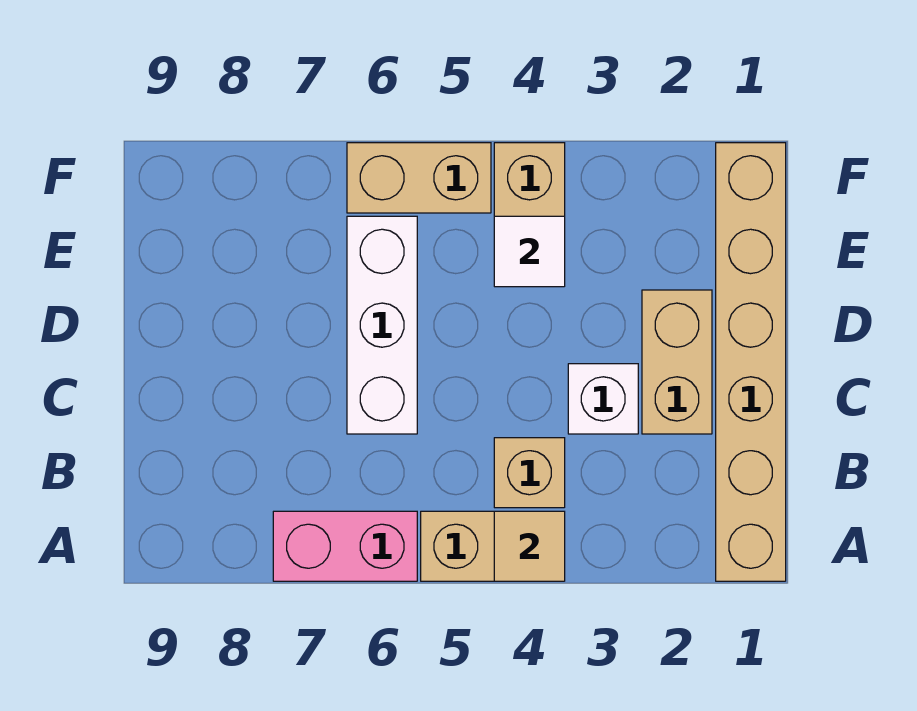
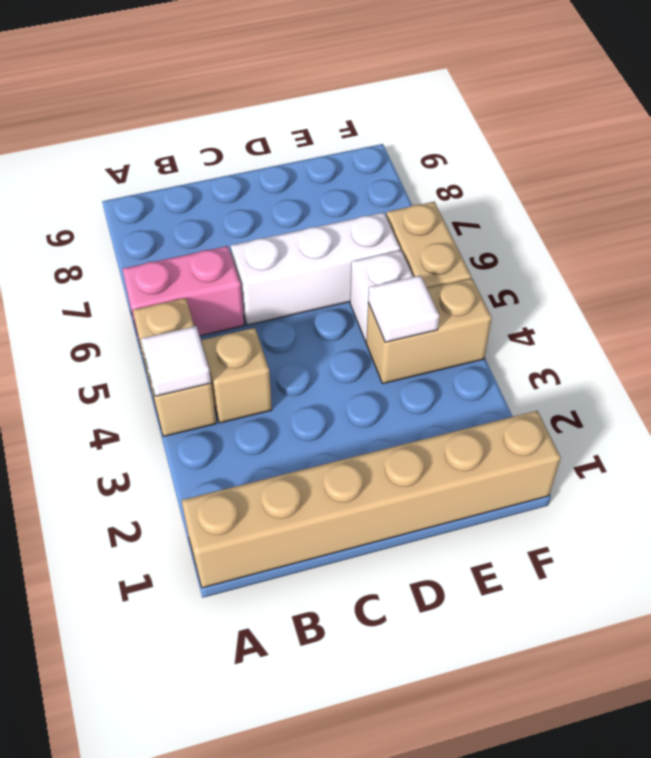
tan 1x1 tile [494,511,565,581] -> white 1x1 tile [141,326,211,396]
pink 1x2 brick [273,511,417,581] -> pink 1x2 brick turned to [122,246,244,340]
tan 1x2 brick [642,290,712,434] -> none
white 1x1 brick [568,364,638,434] -> white 1x1 brick moved to [350,250,413,341]

